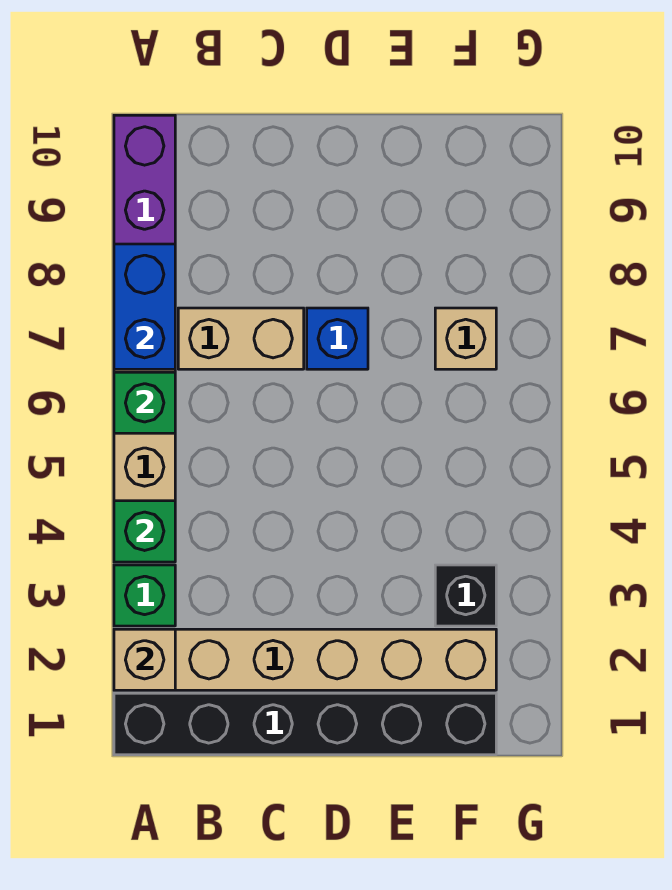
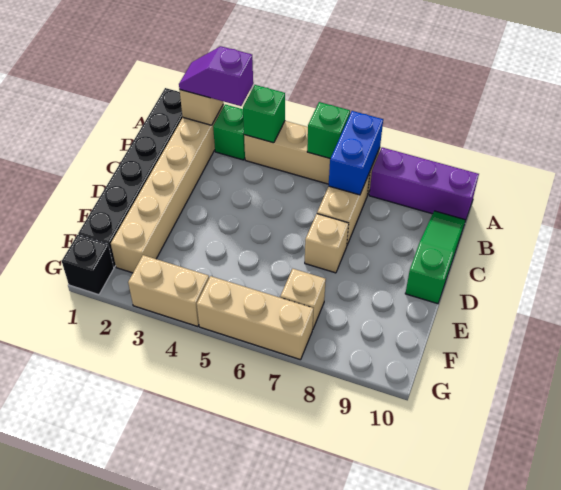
none -> purple 1x2 slope [179,46,253,106]
blue 1x2 brick [114,244,175,369] -> blue 1x2 brick turned to [329,111,383,195]
none -> green 1x3 slope [405,211,466,304]
blue 1x1 brick [307,308,368,369] -> tan 1x1 brick [305,214,349,273]
black 1x1 brick [435,565,496,626] -> black 1x1 brick moved to [62,235,114,295]
none -> tan 1x2 brick [128,255,209,326]
none -> tan 1x3 brick [197,276,313,360]

